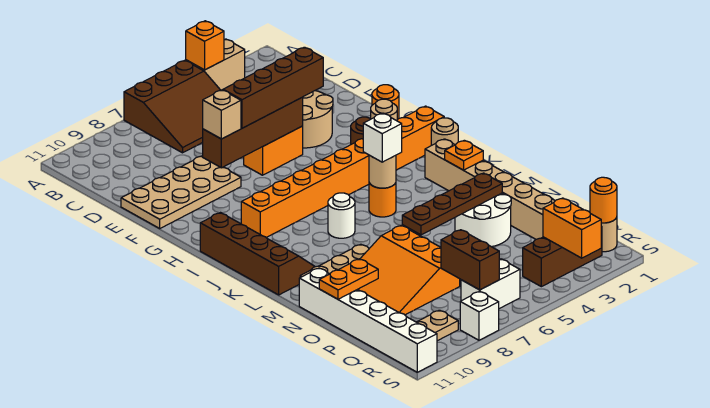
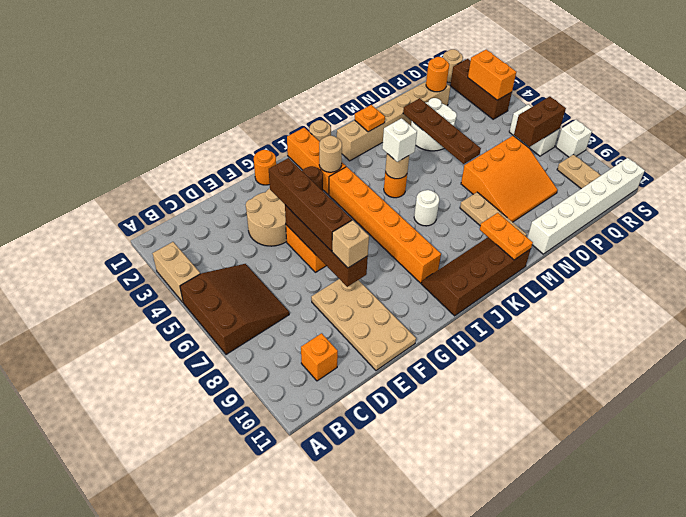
orange 1x1 brick [186,21,224,70] -> orange 1x1 brick moved to [301,333,338,381]
orange 1x2 plate [319,259,378,299] -> orange 1x2 plate moved to [480,213,533,260]
orange 1x1 round brick [590,177,617,223] -> orange 1x1 round brick moved to [426,57,449,92]
orange 1x2 brick [543,198,601,258] -> orange 1x2 brick turned to [468,50,516,100]

